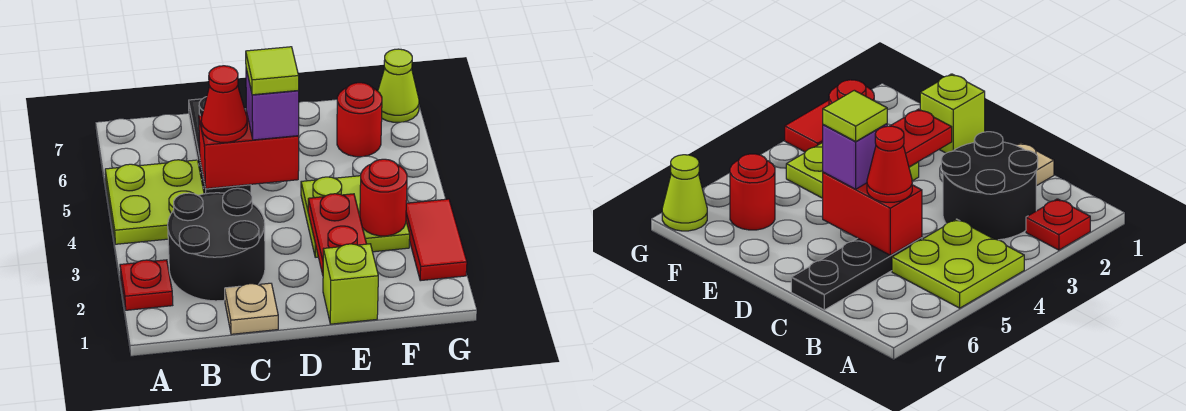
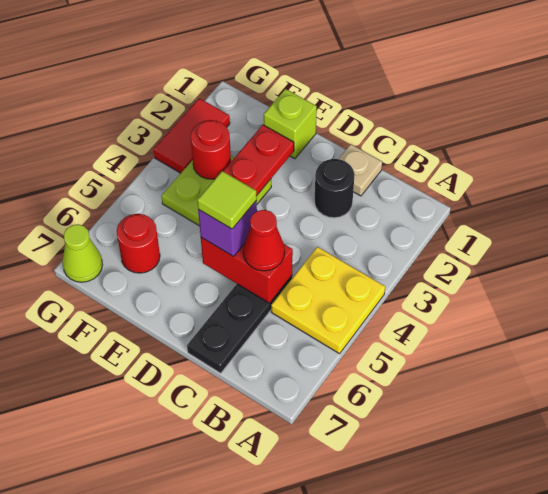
red 1x1 plate [120,260,173,310] -> none
lime 2x2 plate [105,160,204,244] -> yellow 2x2 plate [271,247,385,354]
black 2x2 round brick [168,188,265,301] -> black 1x1 round brick [315,159,355,218]

